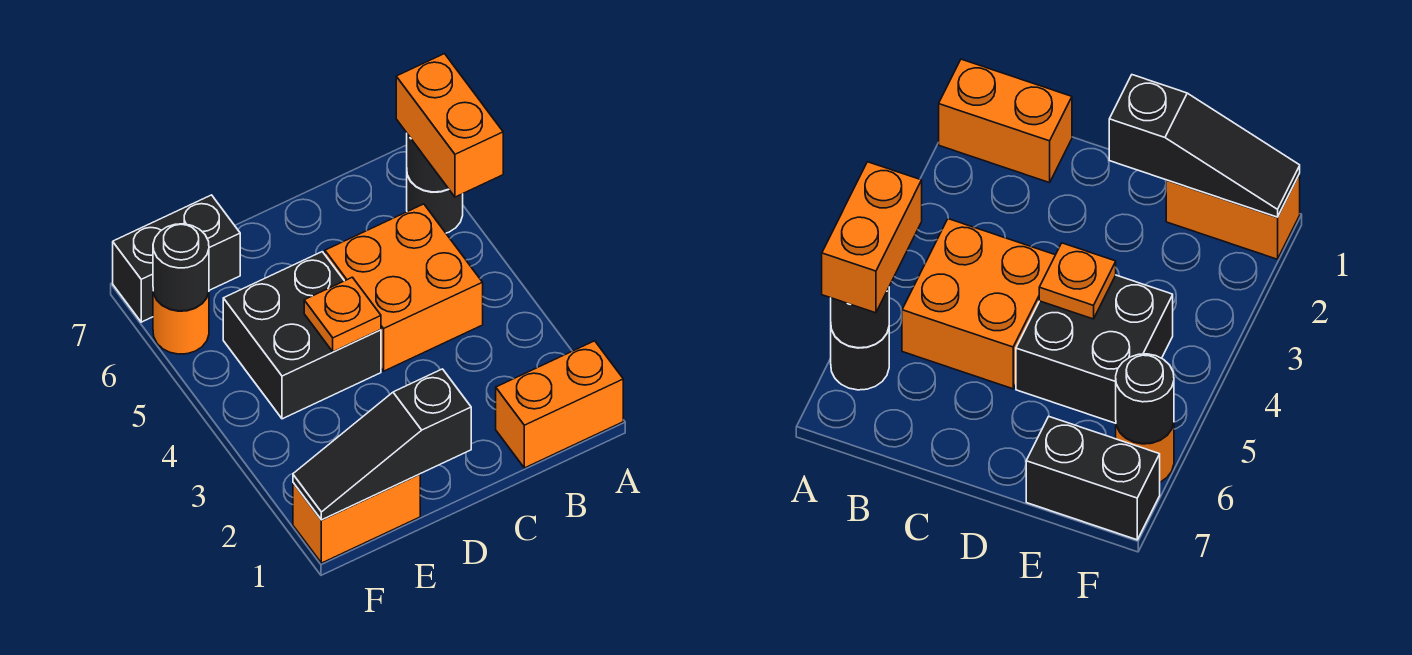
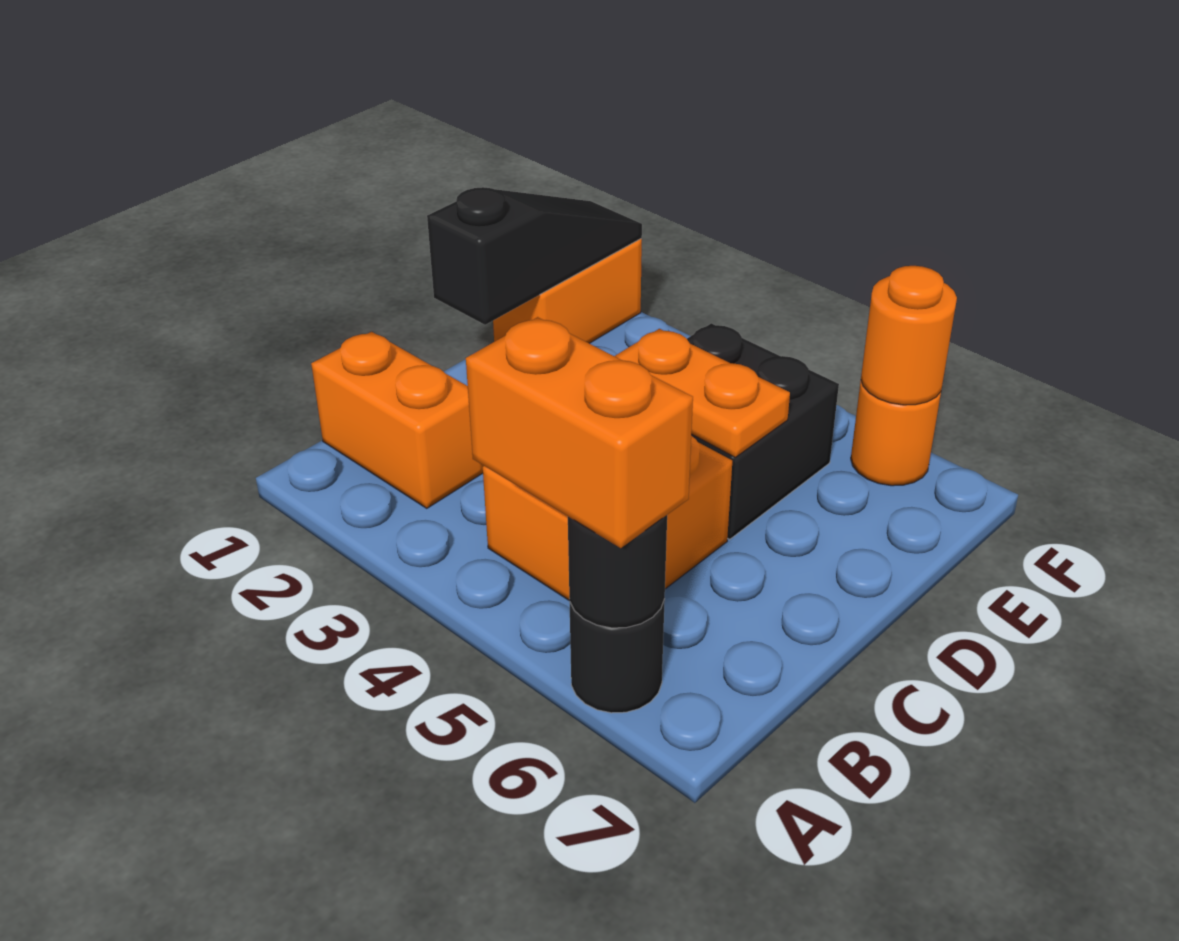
orange 1x2 brick [496,341,623,468] -> orange 1x2 brick turned to [311,332,484,508]
orange 1x1 plate [304,277,381,352] -> orange 1x2 plate [615,329,790,457]
black 1x2 brick [113,195,240,322] -> none
black 1x1 round brick [153,224,209,311] -> orange 1x1 round brick [861,266,957,405]

